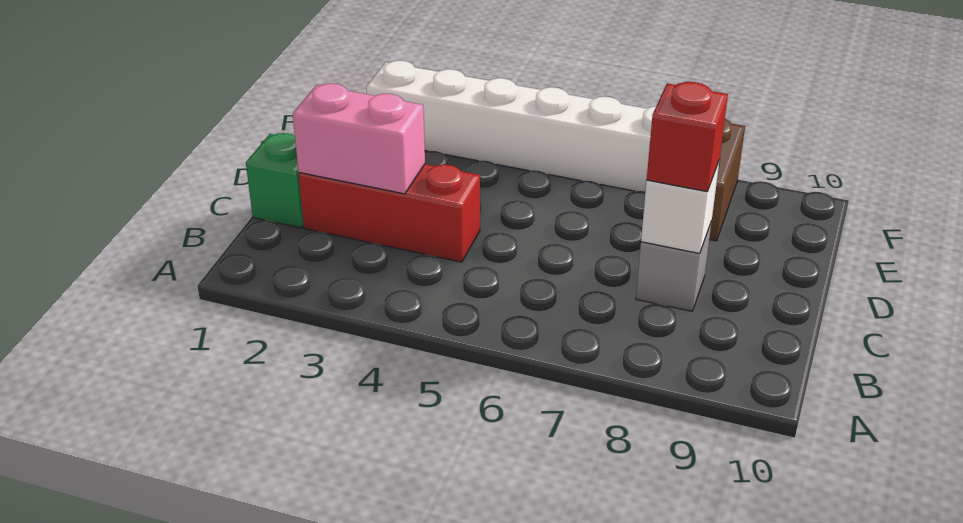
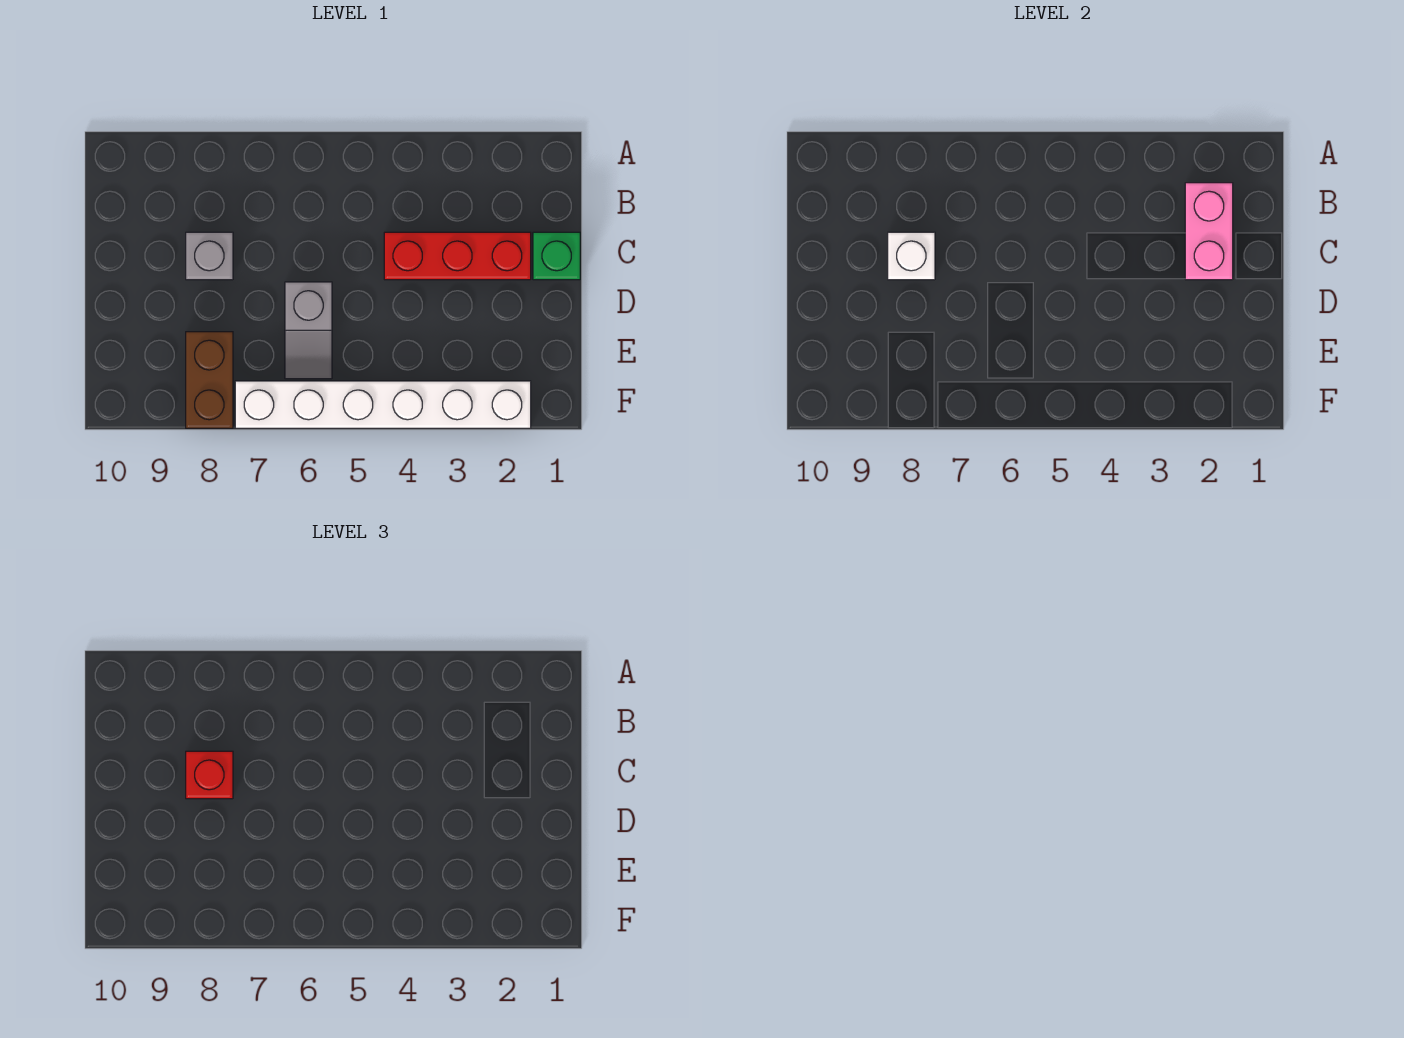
pink 1x2 brick [293,84,425,194] -> pink 1x2 brick turned to [1185,183,1233,280]
none -> grey 1x2 slope [285,282,332,379]

